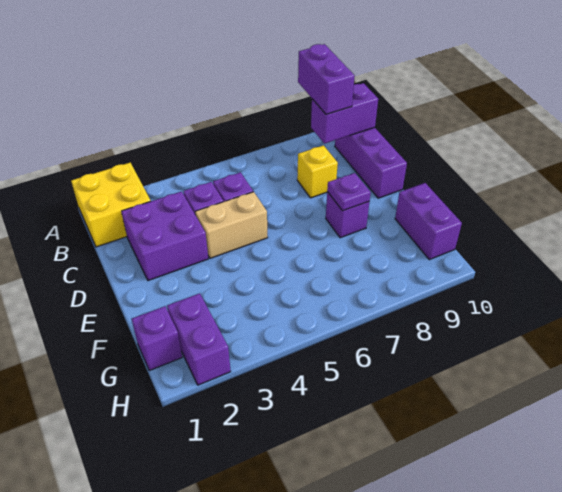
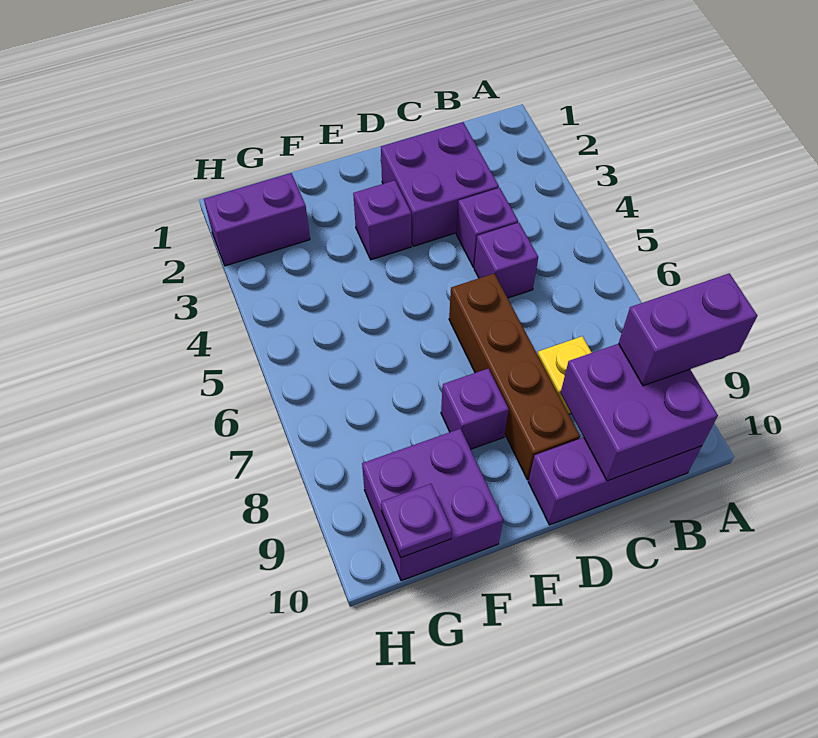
yellow 2x2 brick [71,163,151,247] -> none
purple 1x2 brick [311,83,378,144] -> purple 2x2 brick [561,344,718,481]
tan 1x2 brick [195,192,268,258] -> none
none -> brown 1x4 brick [449,274,580,480]
purple 1x1 plate [327,173,371,211] -> purple 1x1 plate moved to [381,484,452,558]
purple 1x2 brick [395,183,462,260] -> purple 2x2 brick [362,429,503,581]
purple 1x1 brick [132,306,182,370] -> purple 1x1 brick moved to [353,180,411,260]

